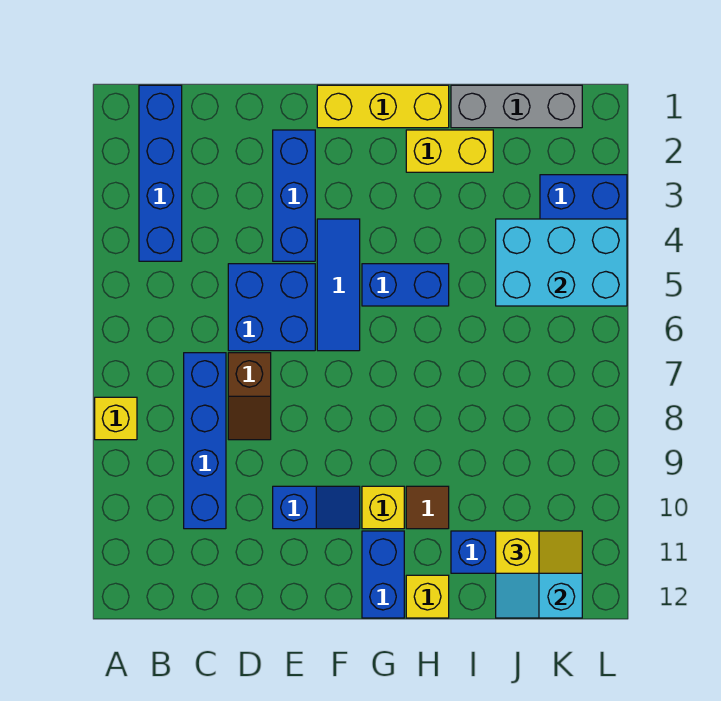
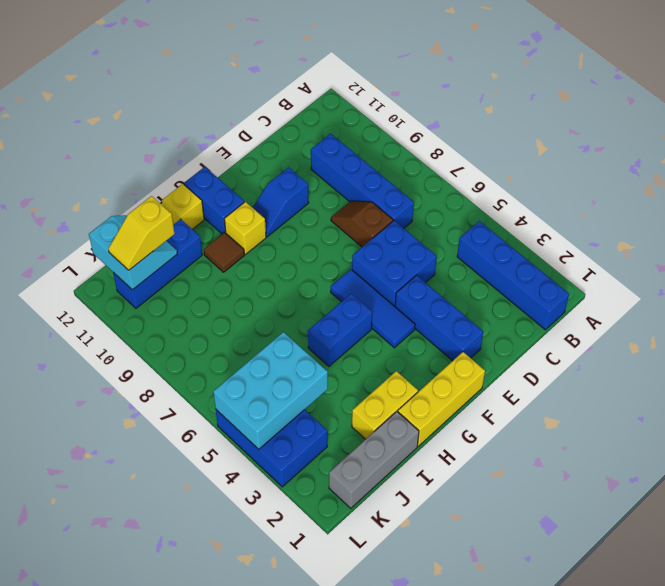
yellow 1x1 brick [95,397,137,440] -> none

